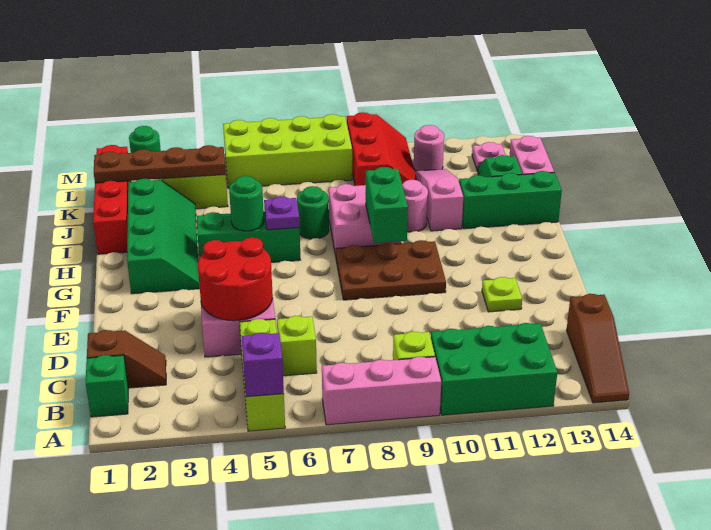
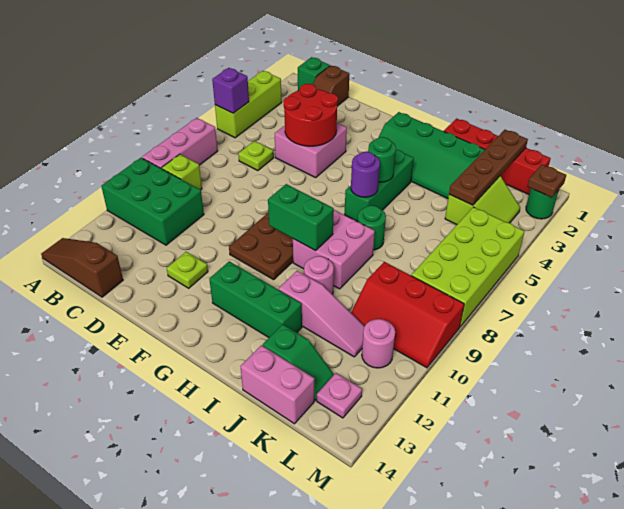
lime 1x3 brick [240,319,285,431] -> lime 1x3 brick turned to [215,71,282,138]
green 2x3 brick [431,323,557,415] -> green 2x3 brick turned to [101,158,204,245]
lime 1x1 brick [277,316,317,376] -> lime 1x1 plate [238,141,274,171]
purple 1x1 plate [264,196,300,230] -> purple 1x1 round brick [351,152,380,197]
green 1x3 brick [459,171,562,229] -> green 1x3 brick turned to [209,261,302,337]
none -> brown 1x1 plate [527,165,566,197]

